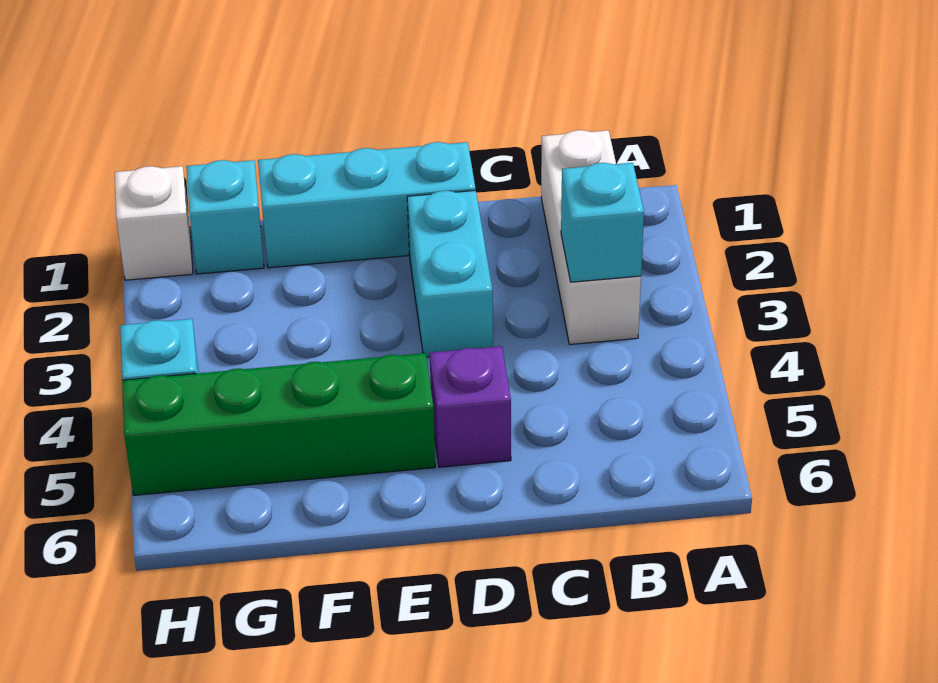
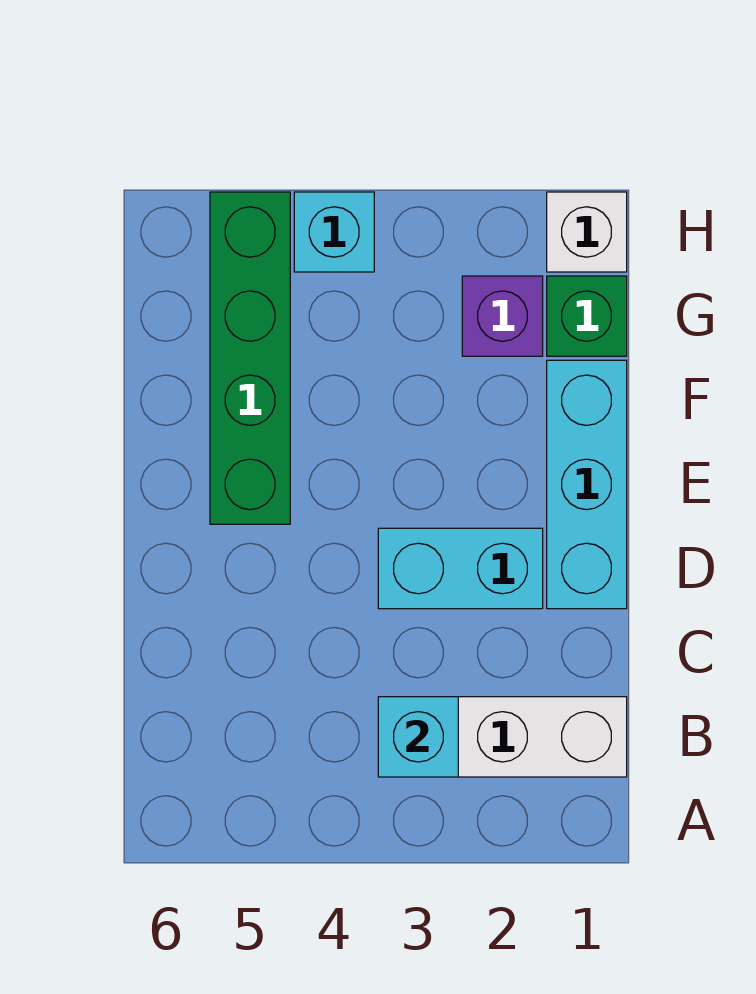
purple 1x1 brick [430,346,511,467] -> purple 1x1 brick moved to [462,276,543,356]
cyan 1x1 brick [186,160,264,274] -> green 1x1 brick [547,276,627,356]

